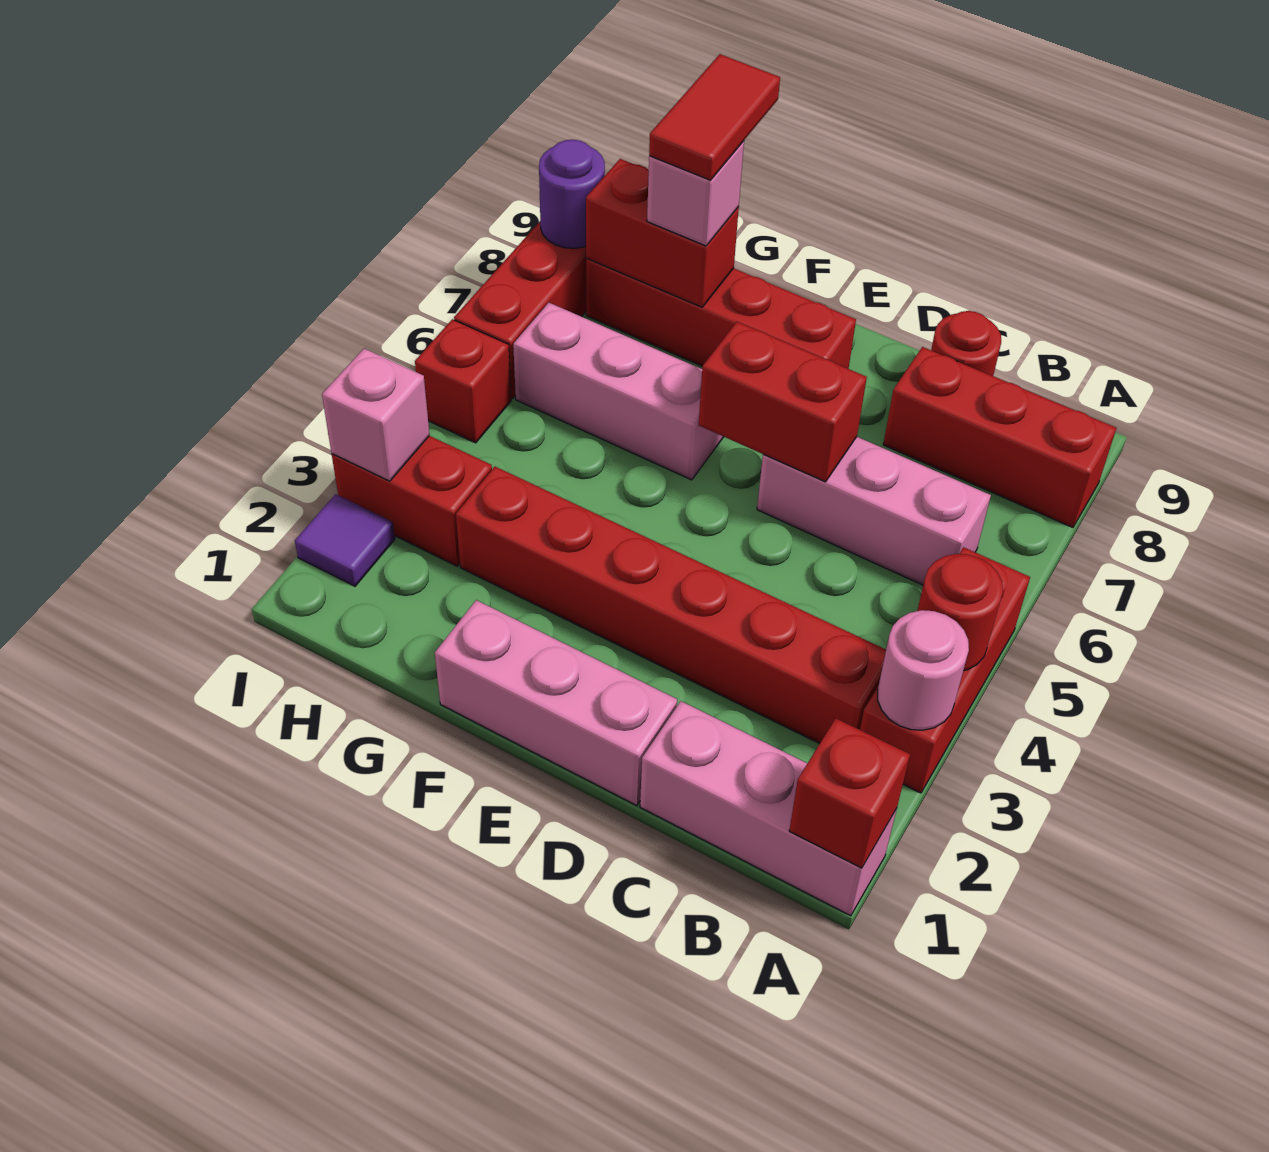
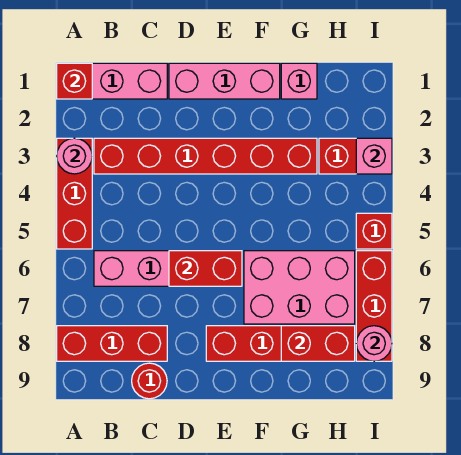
red 1x1 round brick [917,554,1003,671] -> none
pink 1x3 brick [513,303,723,480] -> pink 2x3 brick [244,251,355,324]
pink 1x1 brick [647,141,744,246] -> pink 1x1 brick moved to [281,63,317,99]
red 1x2 tile [649,54,780,180] -> none
purple 1x1 tile [295,494,395,586] -> none
purple 1x1 round brick [539,140,605,248] -> pink 1x1 round brick [356,326,392,361]

